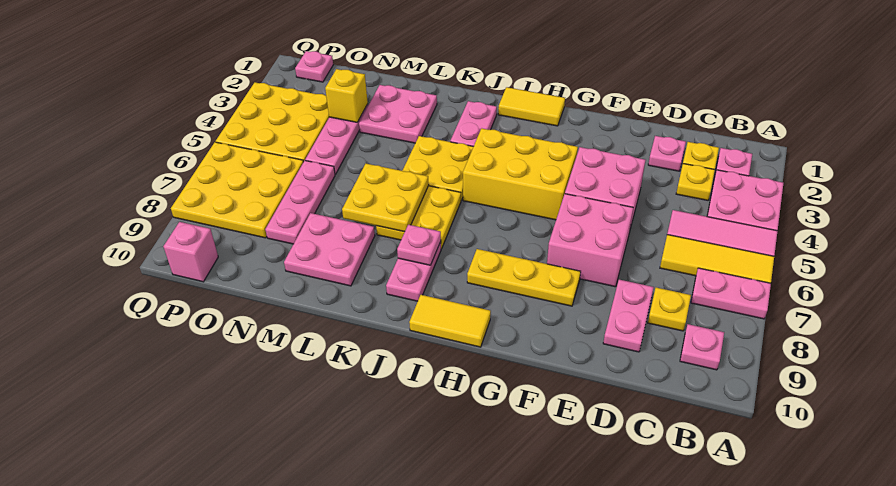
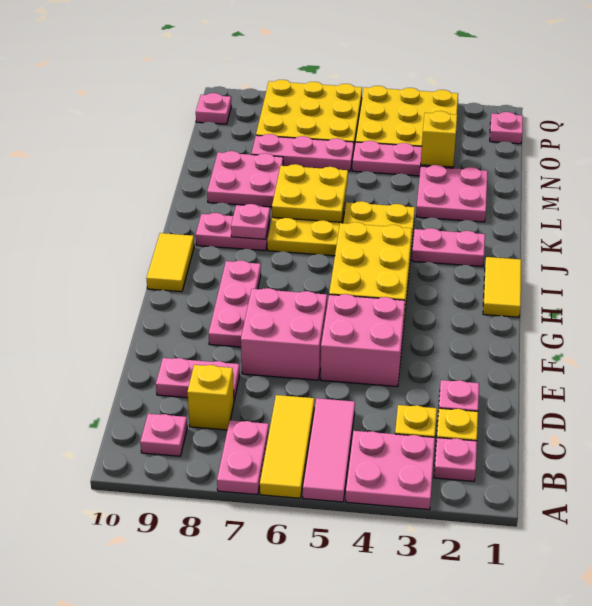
yellow 1x1 plate [648,288,691,331] -> yellow 1x1 brick [187,365,234,430]
yellow 1x3 plate [467,249,581,306] -> pink 1x3 plate [209,260,261,347]
pink 1x1 brick [163,222,218,282] -> pink 1x1 plate [196,93,231,124]

